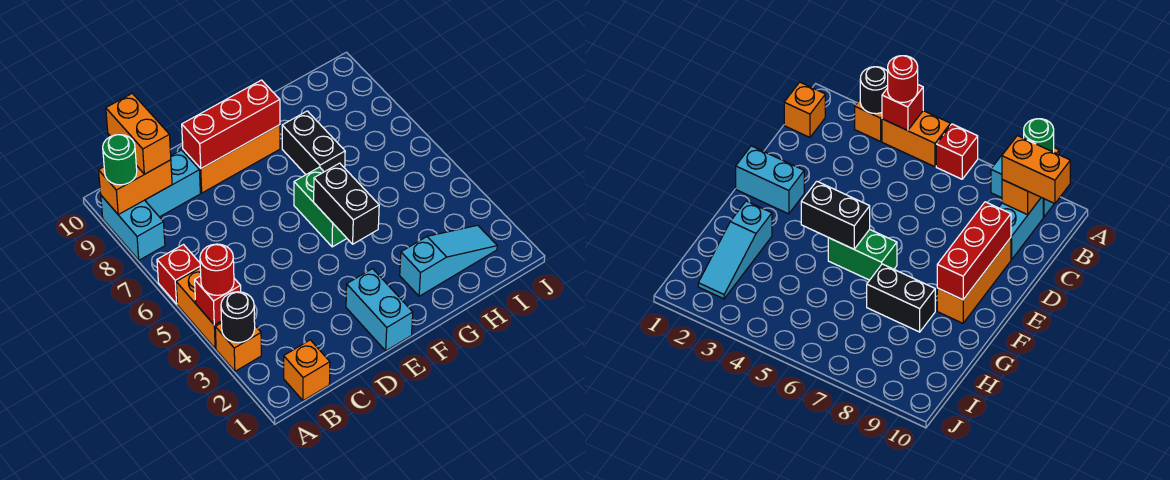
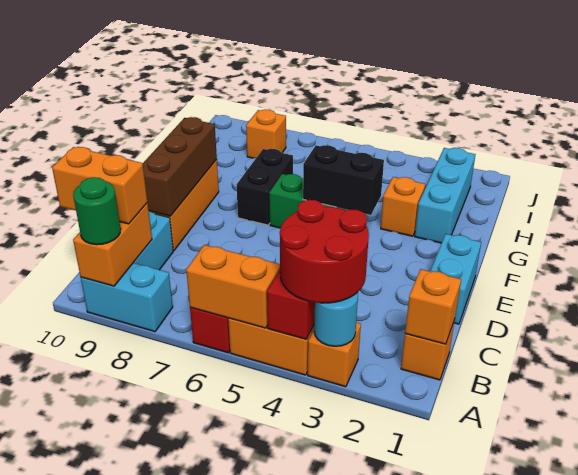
black 1x1 round brick [221,292,255,343] -> cyan 1x1 round brick [314,292,358,346]
red 1x1 round brick [200,244,234,295] -> red 2x2 round brick [280,200,369,303]
none -> orange 1x2 brick [186,245,280,328]
none -> orange 1x1 brick [405,269,461,344]
red 1x3 brick [182,80,280,168] -> brown 1x3 brick [143,117,217,216]
cyan 1x2 brick [346,269,413,351] -> cyan 1x2 brick turned to [430,234,481,324]
cyan 1x3 slope [400,225,497,296] -> cyan 1x3 brick [415,148,475,243]
none -> orange 1x1 brick [381,177,425,236]
black 1x2 brick [282,111,345,174] -> black 1x2 brick turned to [237,149,293,225]
none -> orange 1x1 brick [246,109,286,158]

